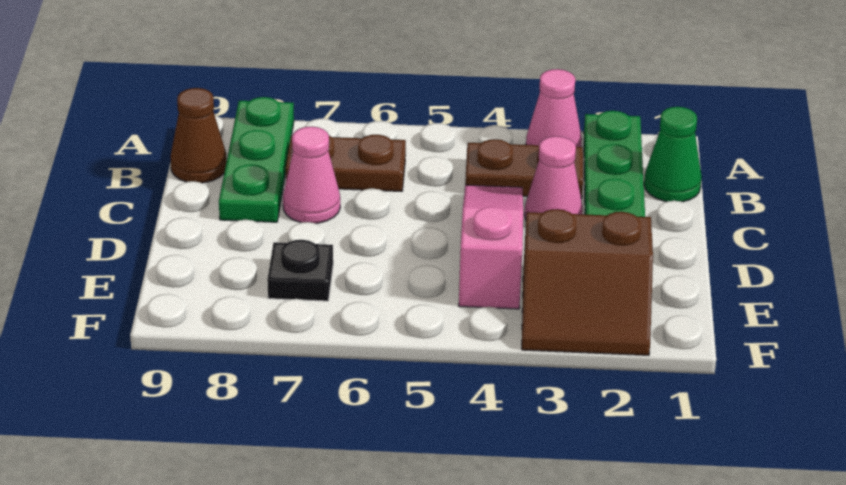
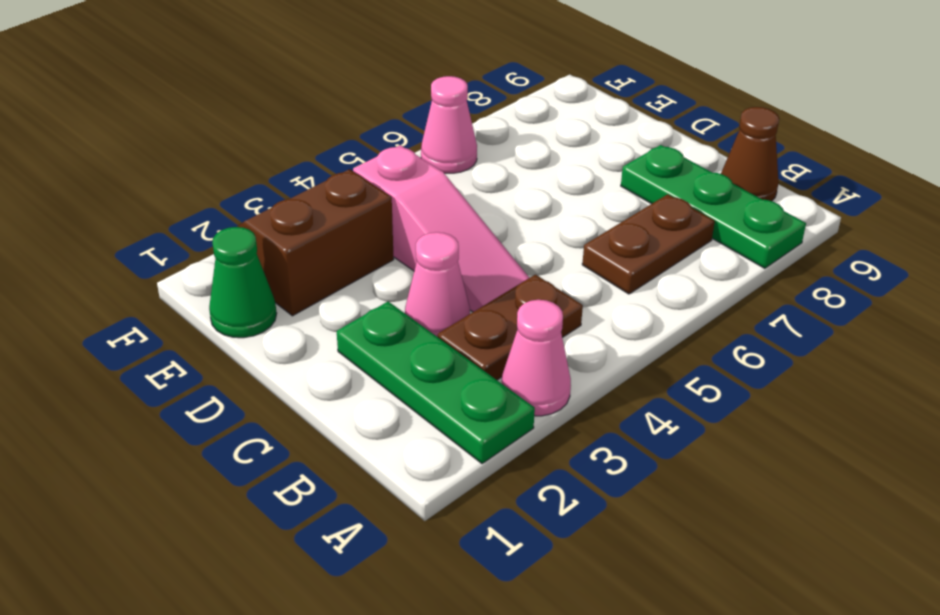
green 1x1 cone [644,107,702,202] -> green 1x1 cone moved to [209,227,277,338]
pink 1x1 cone [283,127,340,223] -> pink 1x1 cone moved to [421,76,477,173]
black 1x1 plate [267,240,333,301] -> none

